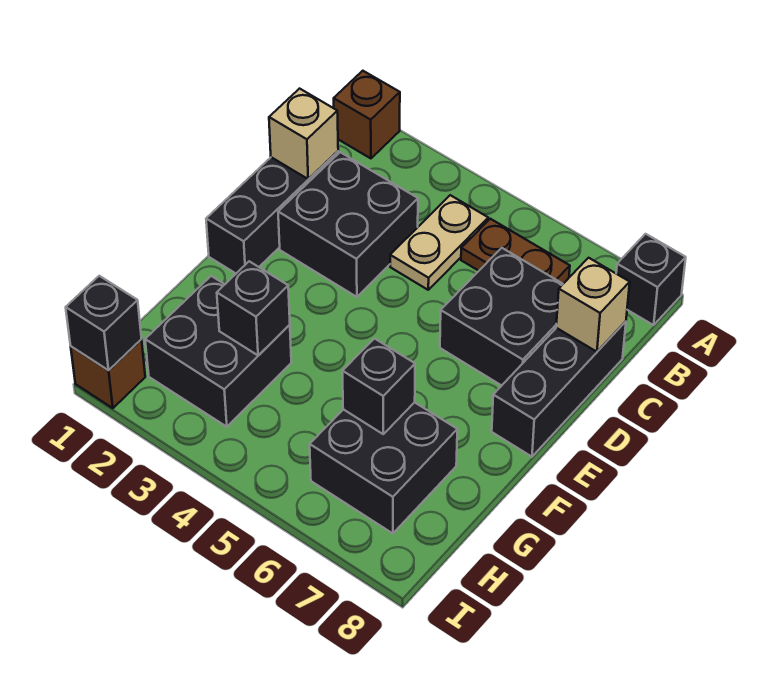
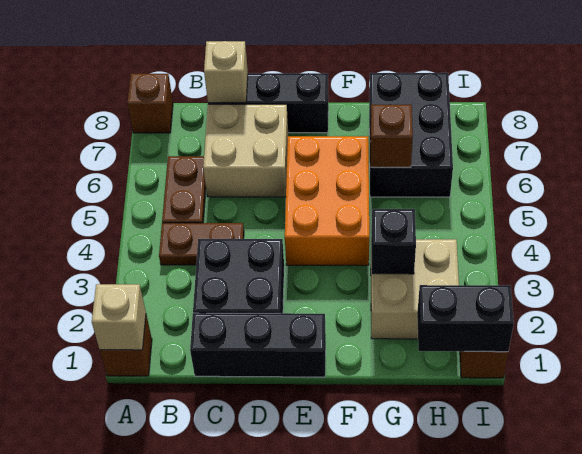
black 1x1 brick [616,234,686,325] -> brown 1x1 brick [127,74,173,133]
tan 1x2 plate [390,195,488,290] -> brown 1x2 plate [159,223,244,265]
tan 1x1 brick [269,89,338,179] -> tan 1x1 brick moved to [92,284,146,350]
black 2x2 brick [440,248,563,386] -> tan 2x2 brick [203,104,288,197]
none -> orange 2x3 brick [285,136,369,265]
black 2x2 brick [145,276,291,427] -> tan 2x2 brick [371,239,459,339]
black 2x2 brick [310,402,457,533] -> black 2x3 brick [369,73,453,197]
black 1x1 brick [342,339,415,434] -> brown 1x1 brick [370,105,413,167]
black 1x1 brick [66,276,142,370] -> black 1x2 brick [417,285,514,352]

